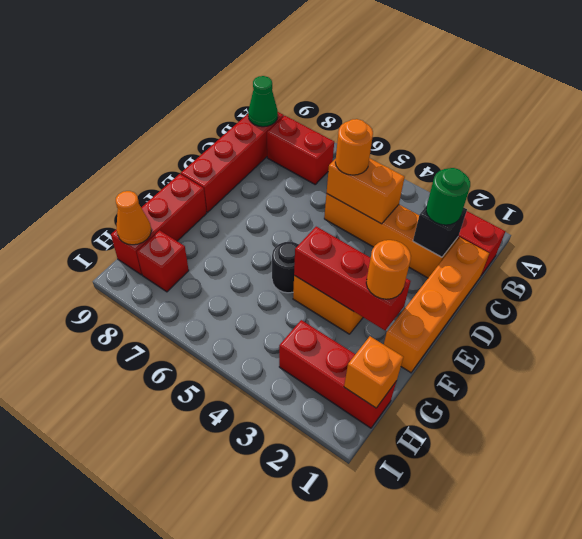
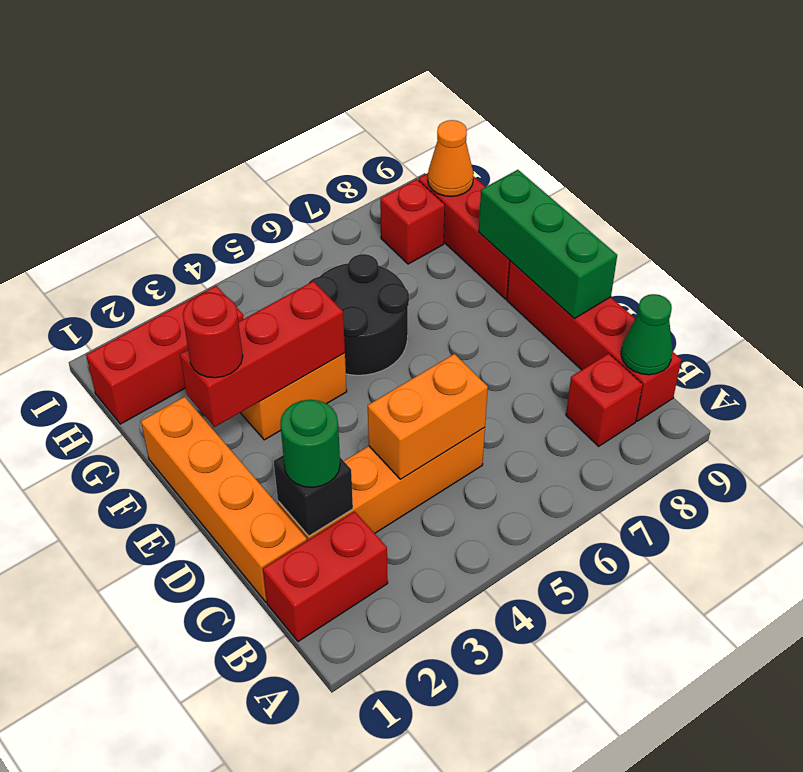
red 1x2 brick [267,116,334,184] -> red 1x1 brick [566,353,643,446]
orange 1x1 round brick [335,119,373,175] -> none
none -> green 1x3 brick [479,170,617,319]
orange 1x1 round brick [366,240,411,299] -> red 1x1 round brick [183,293,243,378]
black 1x1 round brick [272,242,299,293] -> black 2x2 round brick [308,254,409,375]
orange 1x1 brick [344,336,403,408] -> none

